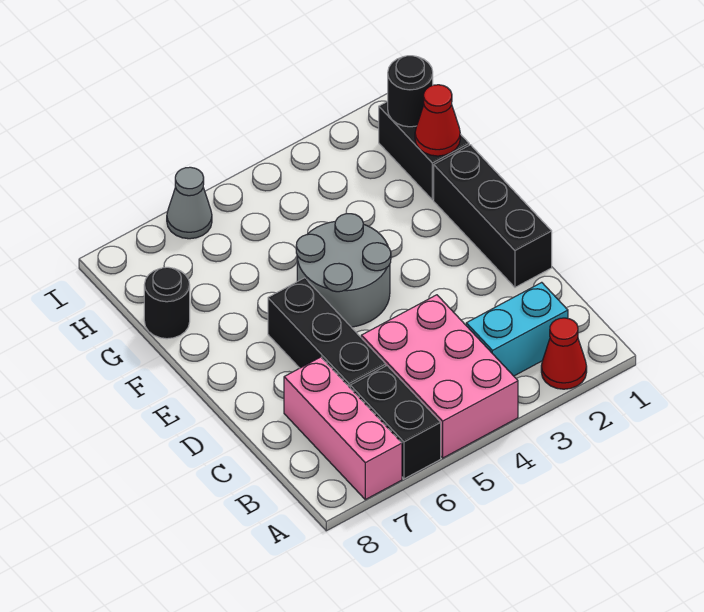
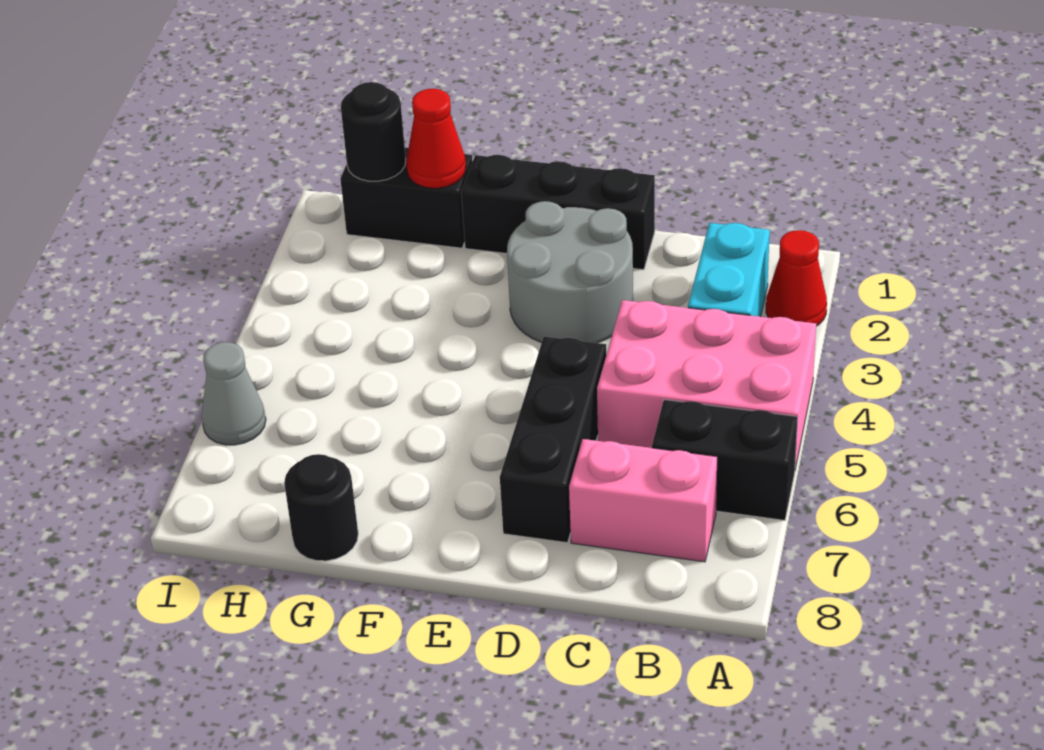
pink 1x3 brick [284,357,402,500] -> pink 1x2 brick [569,439,717,562]
black 1x3 brick [268,278,386,387] -> black 1x3 brick turned to [500,336,606,543]
grey 2x2 round brick [296,214,391,327] -> grey 2x2 round brick moved to [507,201,633,343]

